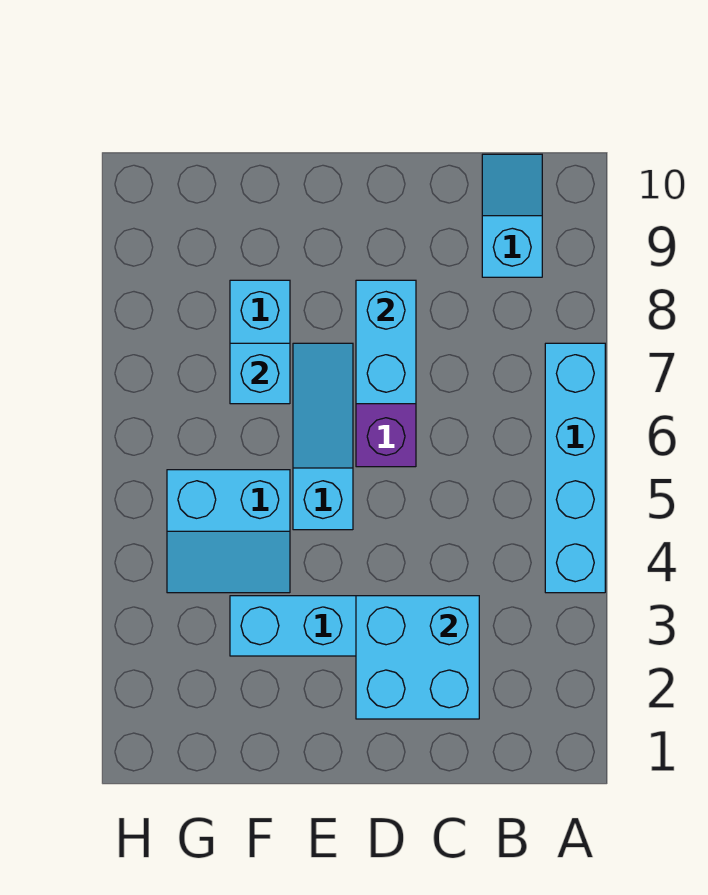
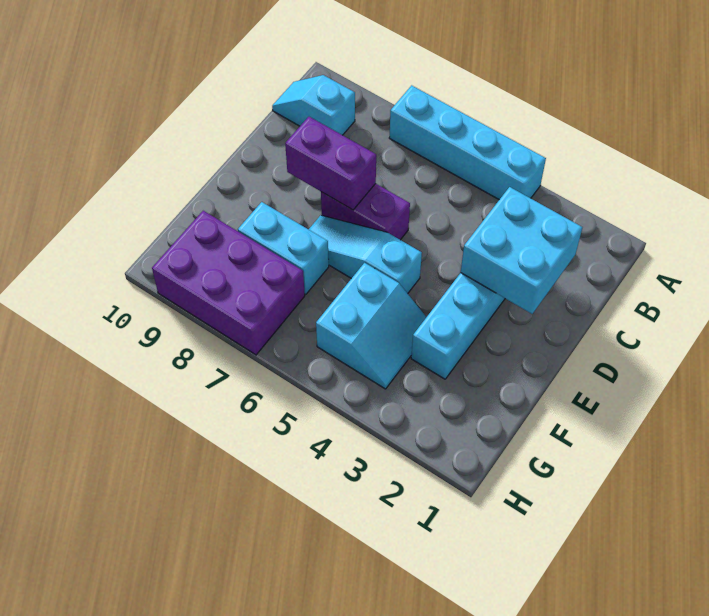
cyan 1x2 brick [356,280,416,404] -> purple 1x2 brick [285,117,376,210]
cyan 1x1 brick [230,343,290,404] -> none
none -> purple 2x3 brick [152,211,305,355]

